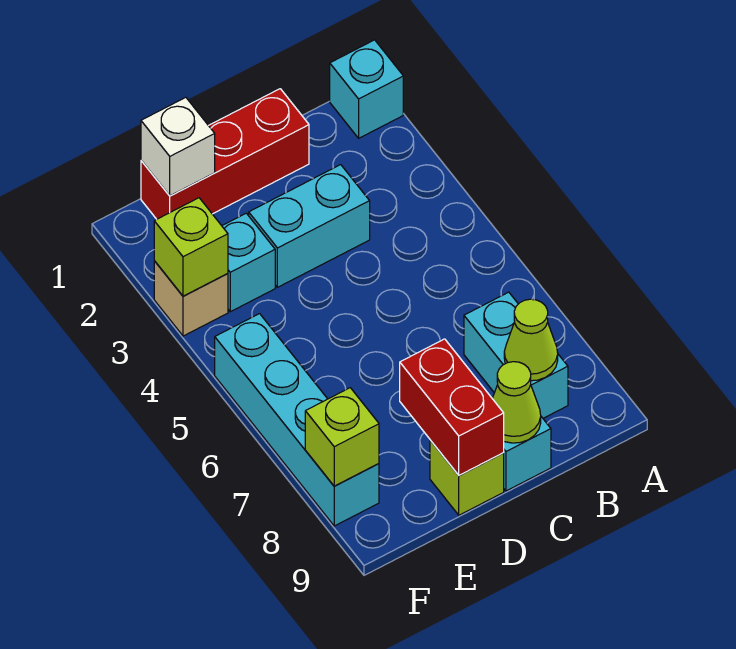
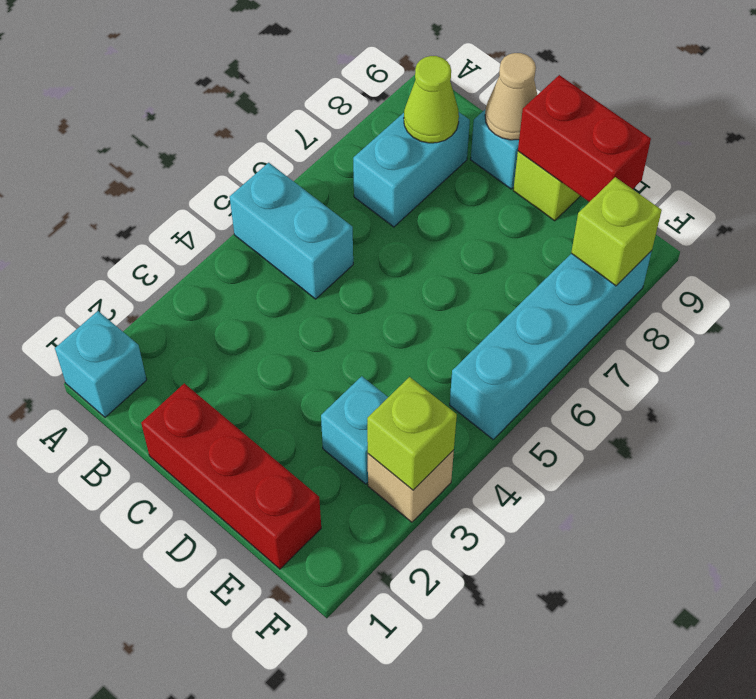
cyan 1x2 brick [249,165,370,287] -> cyan 1x2 brick moved to [230,163,353,299]
lime 1x1 cone [492,362,541,443] -> tan 1x1 cone [485,53,537,140]
red 1x2 brick [400,339,504,475] -> red 1x2 brick turned to [518,75,651,202]
white 1x1 brick [141,97,215,196] -> none

